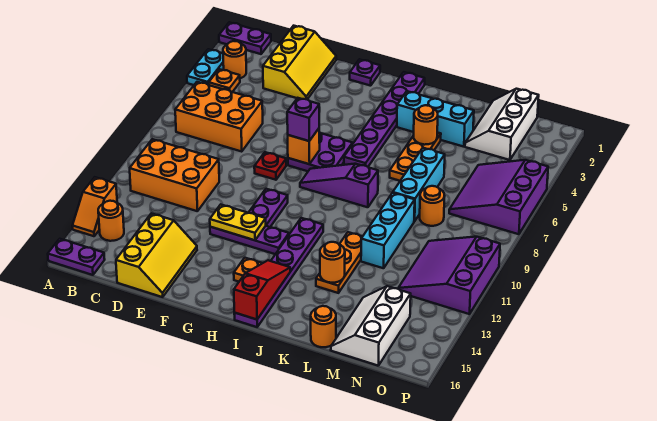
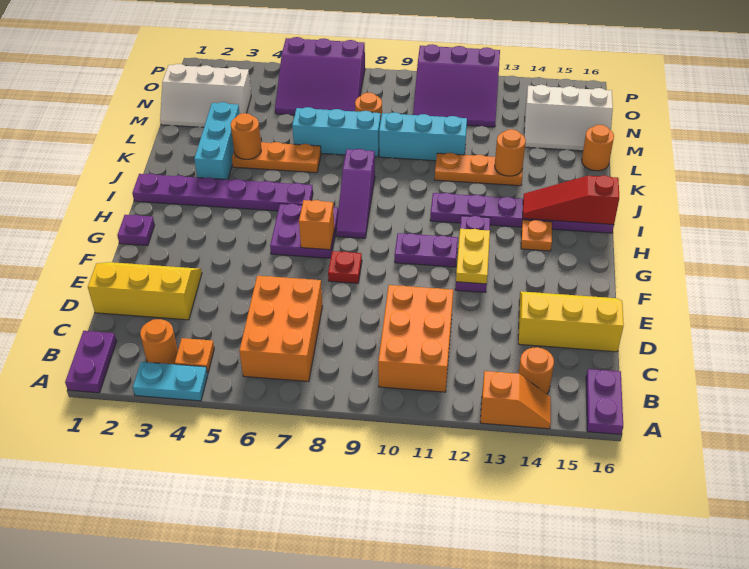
purple 1x1 brick [287,98,319,141] -> none

